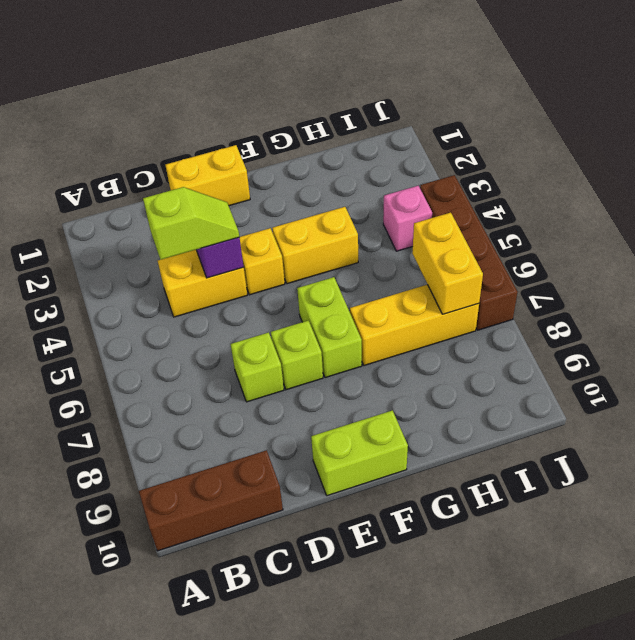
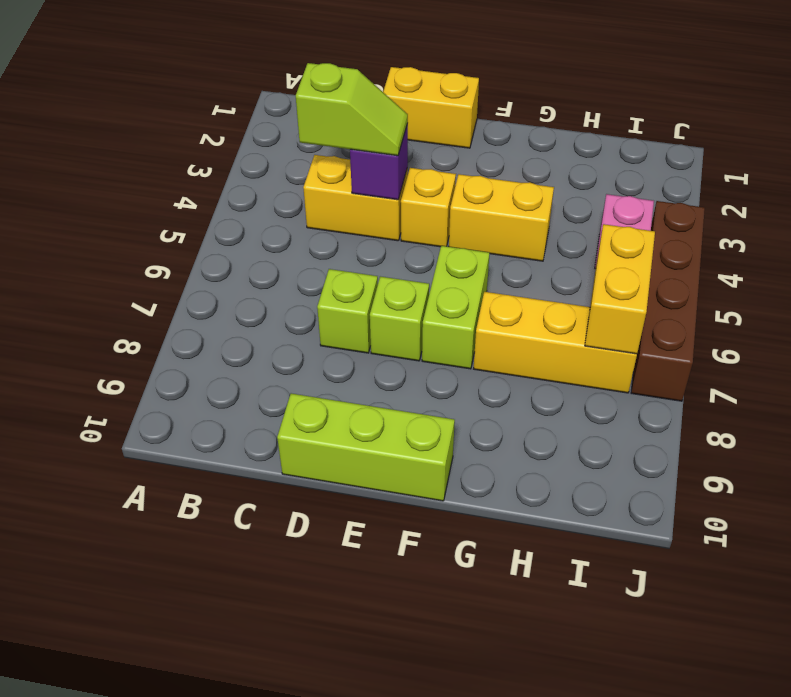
brown 1x3 brick [139,450,283,551] -> none
lime 1x2 brick [311,410,408,496] -> lime 1x3 brick [277,393,455,501]

